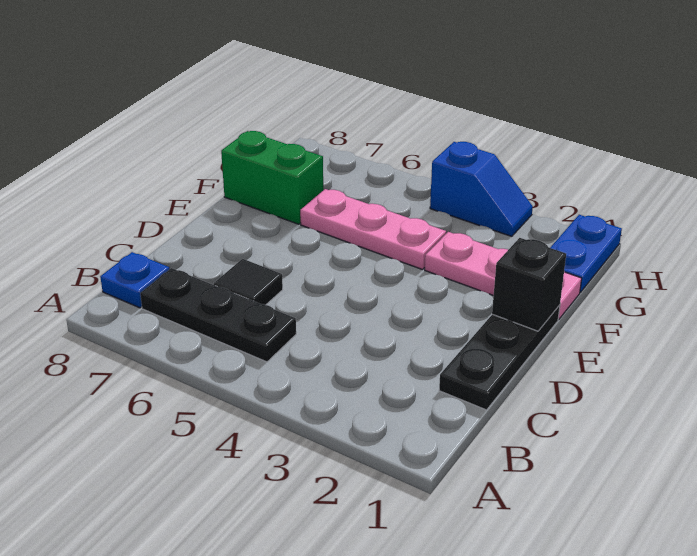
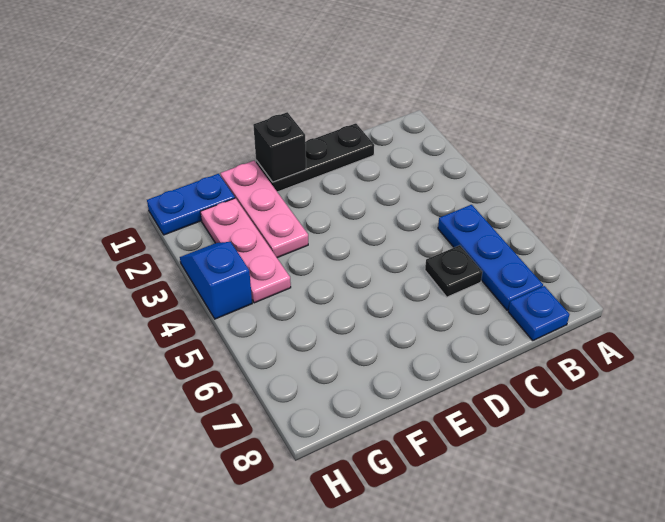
black 1x3 plate [140,268,296,362] -> blue 1x3 plate [438,205,543,310]
black 1x1 tile [214,259,283,305] -> black 1x1 plate [425,245,482,297]
pink 1x3 plate [300,189,446,270] -> pink 1x3 plate moved to [201,198,291,303]
green 1x2 brick [221,131,323,224] -> none

